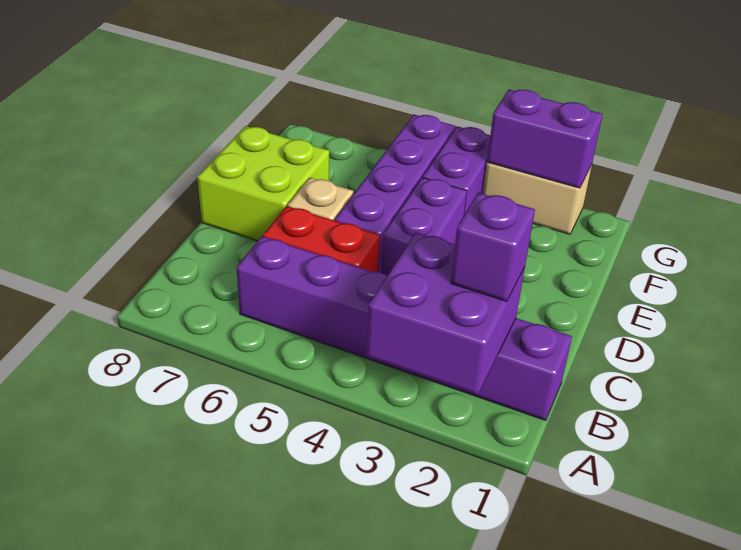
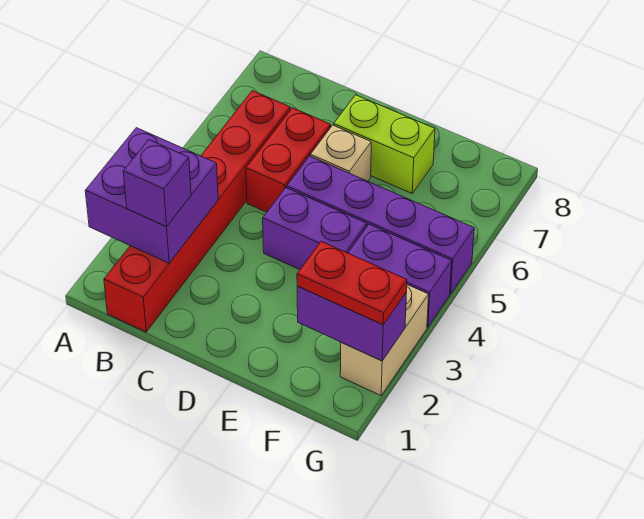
purple 1x6 brick [236,236,572,420] -> red 1x6 brick [104,91,290,332]
lime 2x2 brick [197,126,329,241] -> lime 1x2 brick [334,95,435,193]
none -> red 1x2 plate [297,241,407,325]
purple 1x2 brick [487,90,603,188] -> purple 1x2 brick turned to [297,286,407,361]

